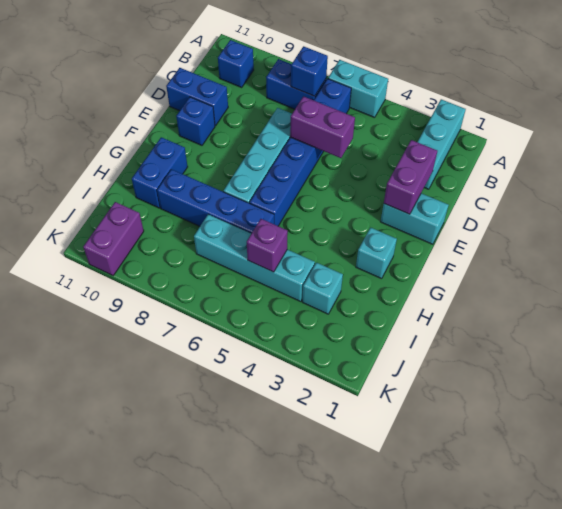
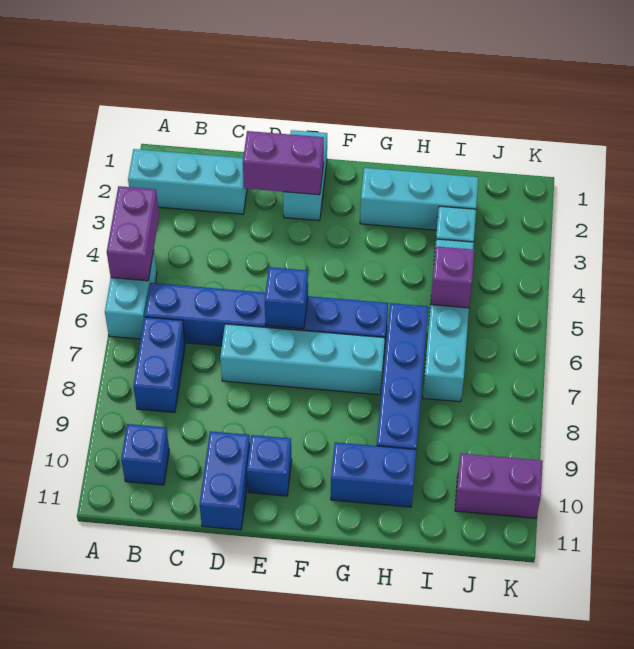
blue 1x1 brick [291,46,328,96] -> blue 1x1 brick moved to [265,267,308,329]
purple 1x2 brick [290,96,355,158] -> purple 1x2 brick moved to [107,186,159,281]
cyan 1x1 brick [356,228,397,279] -> cyan 1x3 brick [360,168,478,230]

